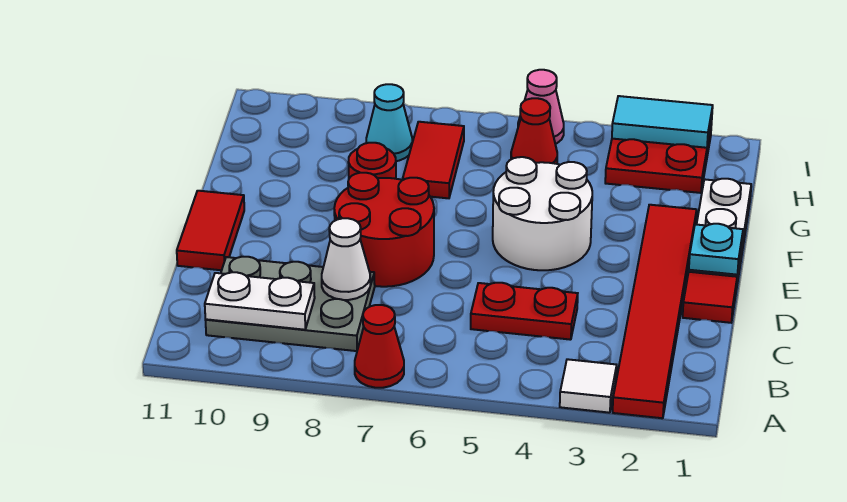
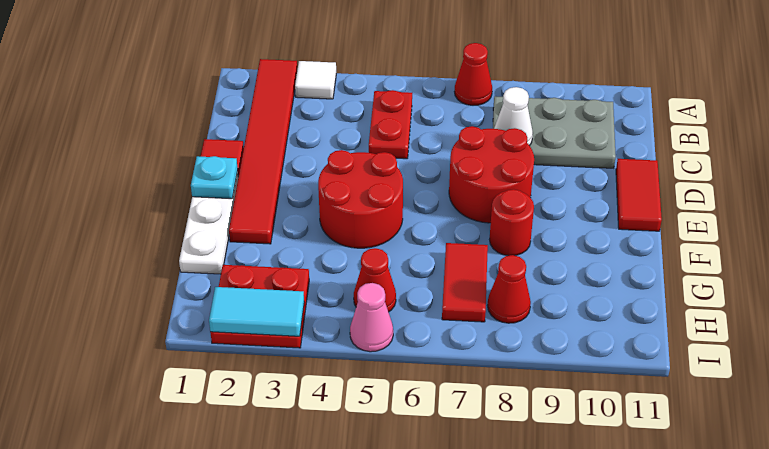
white 1x2 plate [205,272,315,330] -> none
red 1x2 plate [471,283,578,340] -> red 1x2 plate turned to [369,90,412,159]
white 2x2 round brick [493,157,592,270] -> red 2x2 round brick [318,150,403,248]
cyan 1x1 cone [366,84,412,161] -> red 1x1 cone [488,255,531,323]

